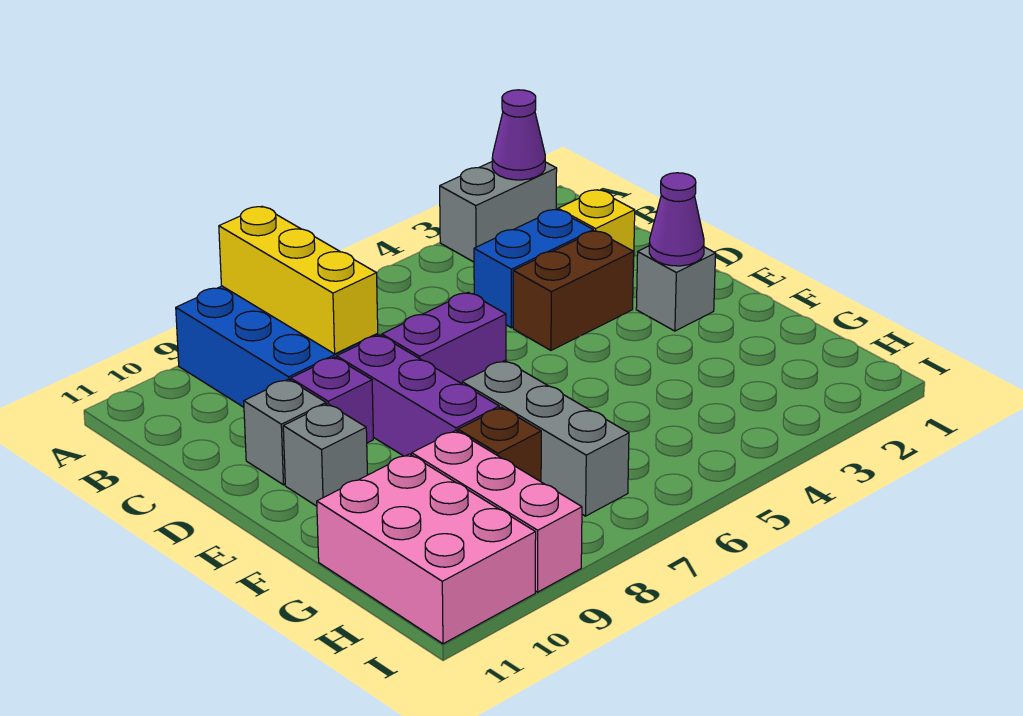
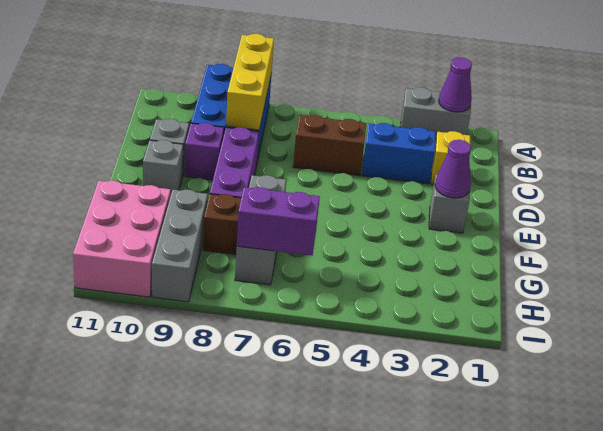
brown 1x2 brick [513,231,634,350] -> brown 1x2 brick moved to [293,115,367,176]
purple 1x2 brick [382,292,506,384] -> purple 1x2 brick moved to [237,187,320,255]
pink 1x3 brick [412,431,582,592] -> grey 1x3 brick [152,190,208,302]

